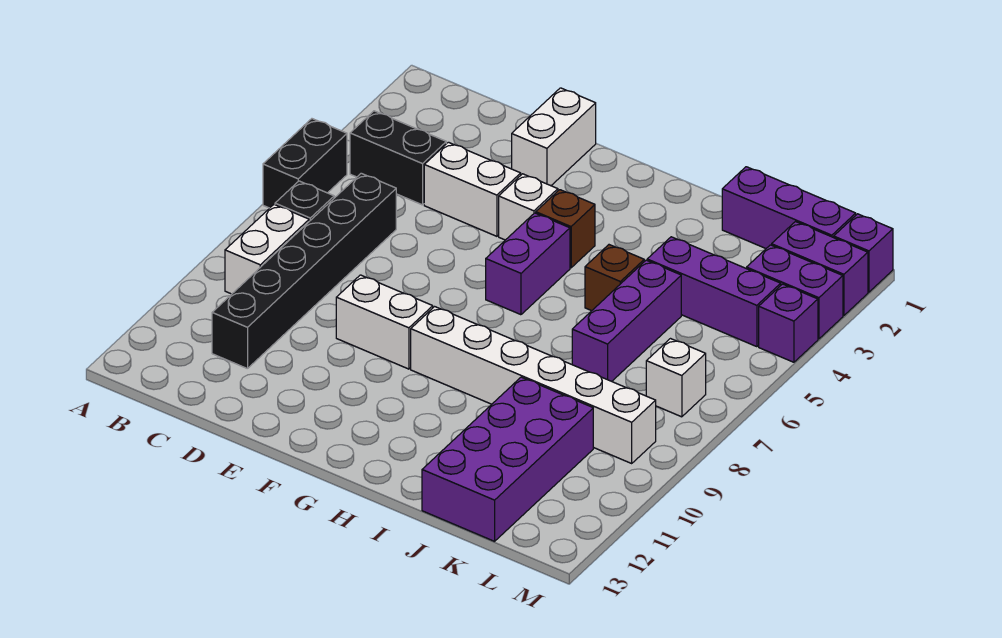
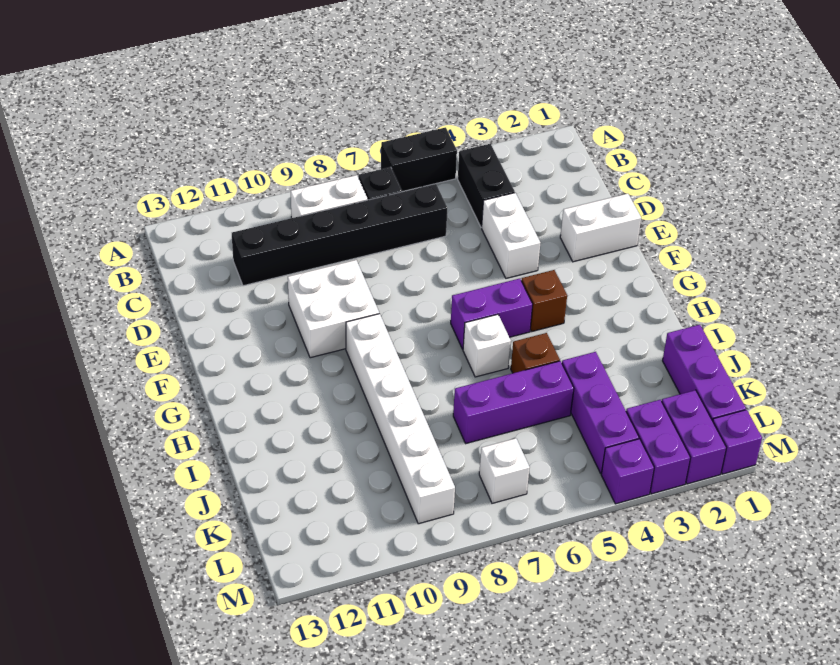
white 1x2 brick [336,275,433,369] -> white 2x2 brick [288,260,379,358]
white 1x1 brick [499,174,558,240] -> white 1x1 brick moved to [463,314,511,377]
purple 2x4 brick [422,377,593,541] -> none

